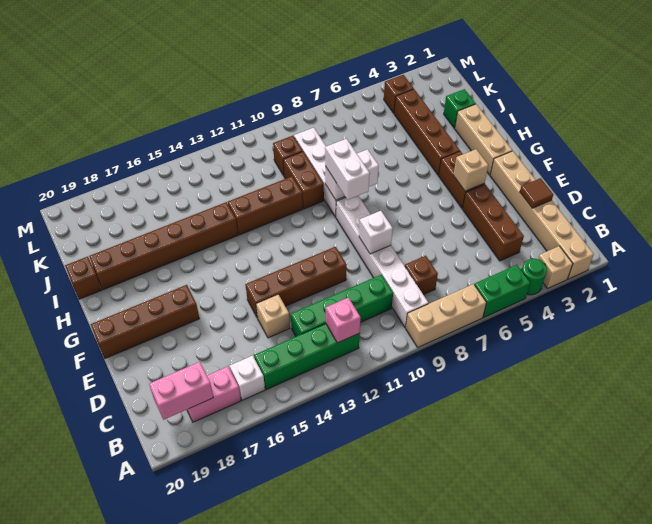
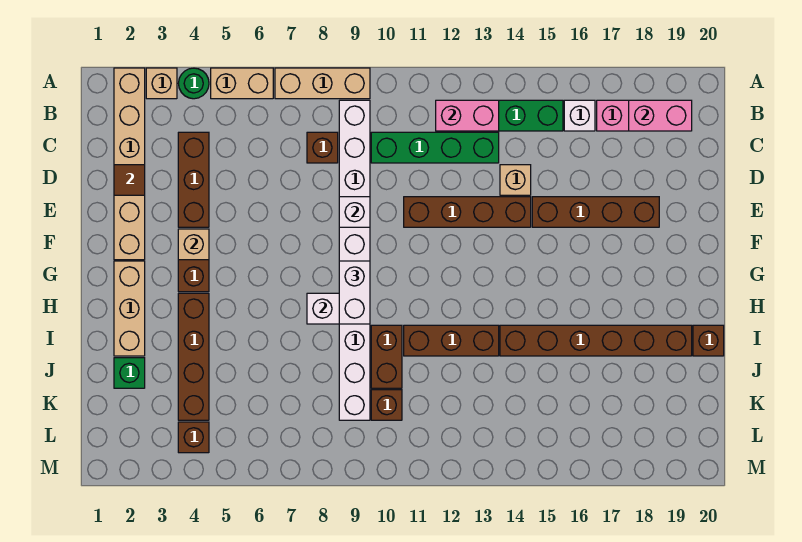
green 1x2 brick [474,265,530,317] -> tan 1x2 brick [211,68,273,99]
pink 1x1 brick [326,298,361,343] -> pink 1x2 brick [436,100,499,131]
brown 1x4 brick [91,285,199,358] -> brown 1x4 brick moved to [532,197,659,227]

